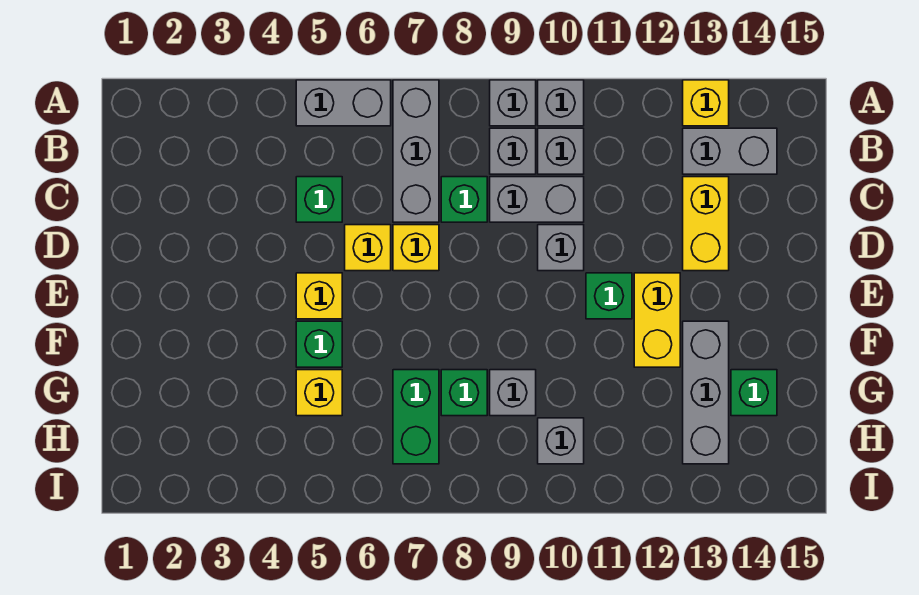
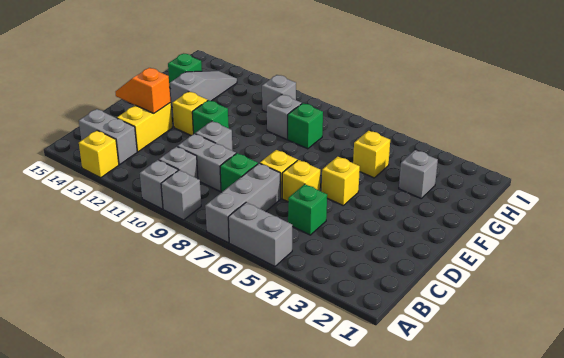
grey 1x1 brick [490,128,536,174] -> grey 1x1 brick moved to [399,150,438,198]
none -> orange 1x2 slope [115,68,171,113]
yellow 1x2 brick [634,273,680,367] -> yellow 1x1 brick [172,92,208,136]
green 1x1 brick [296,321,342,367] -> none
grey 1x3 brick [683,321,729,464] -> grey 1x3 slope [170,71,237,108]
green 1x2 brick [393,370,439,464] -> none

